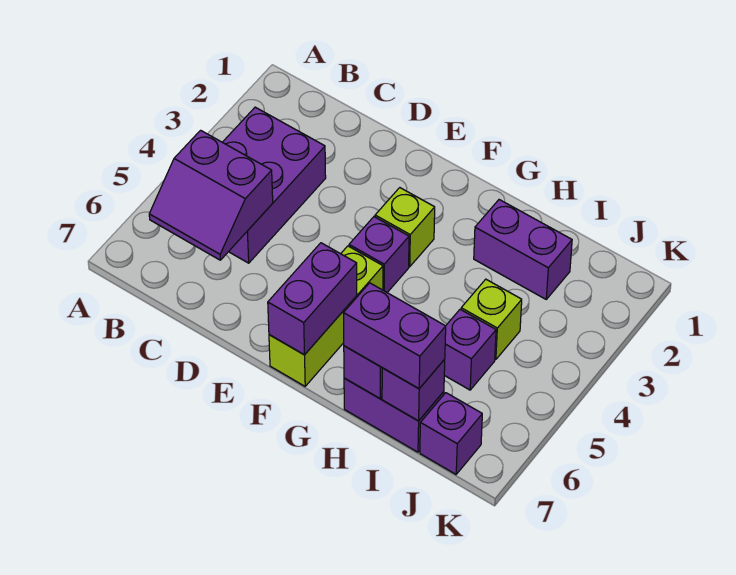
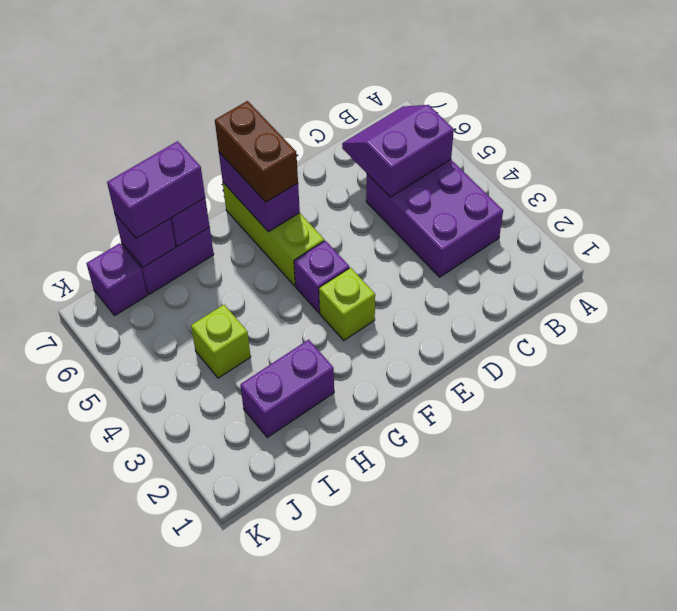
none -> brown 1x2 brick [215,101,298,202]
purple 1x1 brick [444,309,496,390] -> none

